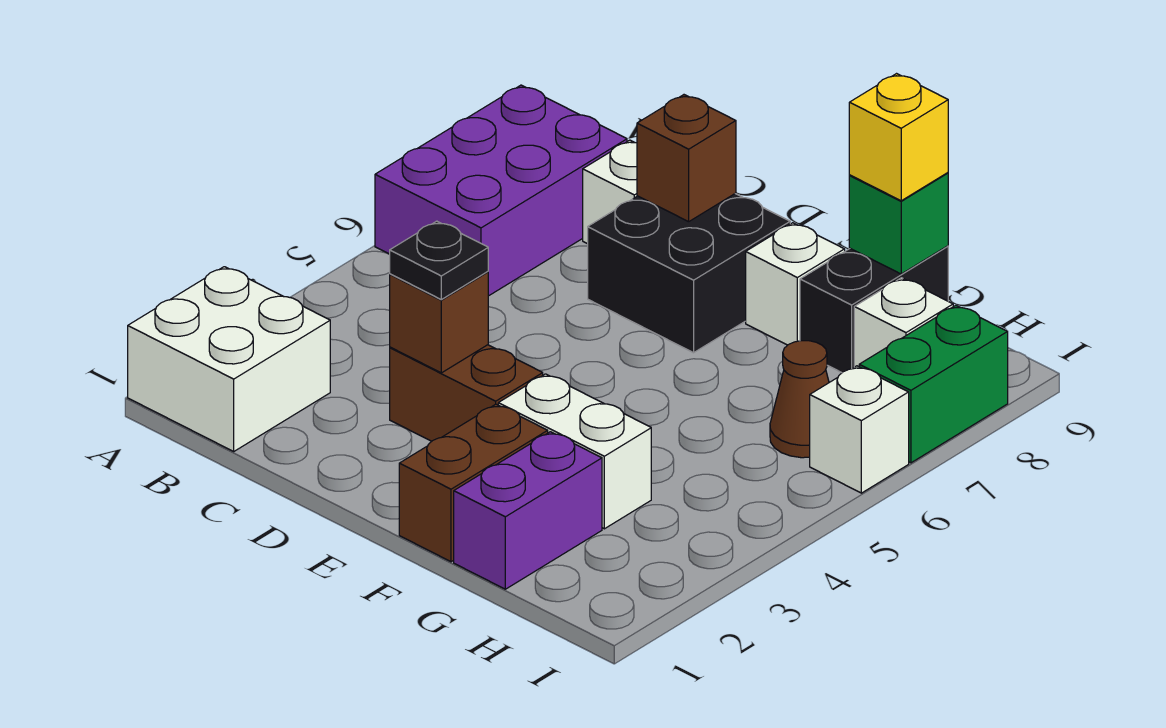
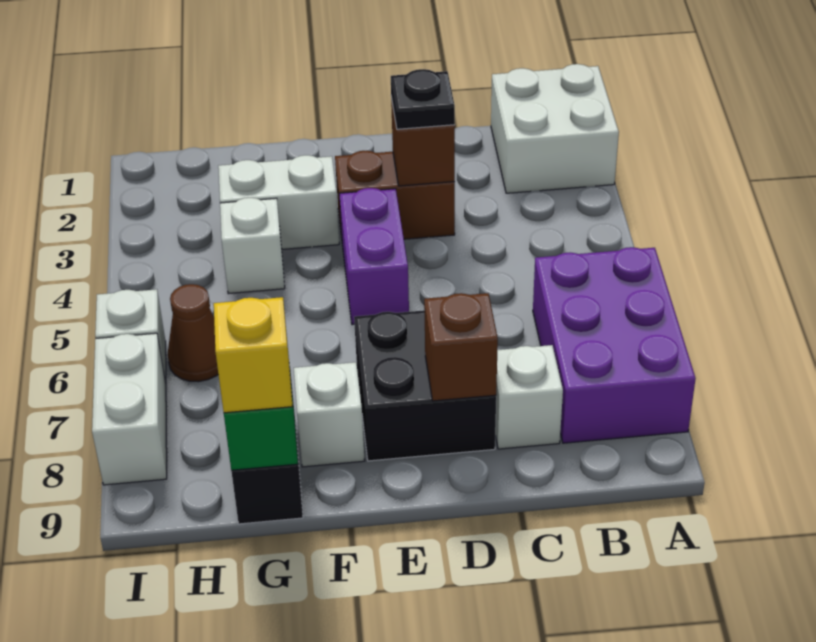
brown 1x2 brick [399,404,548,562] -> none
purple 1x2 brick [454,432,602,589] -> purple 1x2 brick moved to [339,188,409,325]
white 1x1 brick [854,278,953,367] -> white 1x1 brick moved to [220,198,285,294]
green 1x2 brick [859,305,1008,463] -> white 1x2 brick [92,333,167,485]

